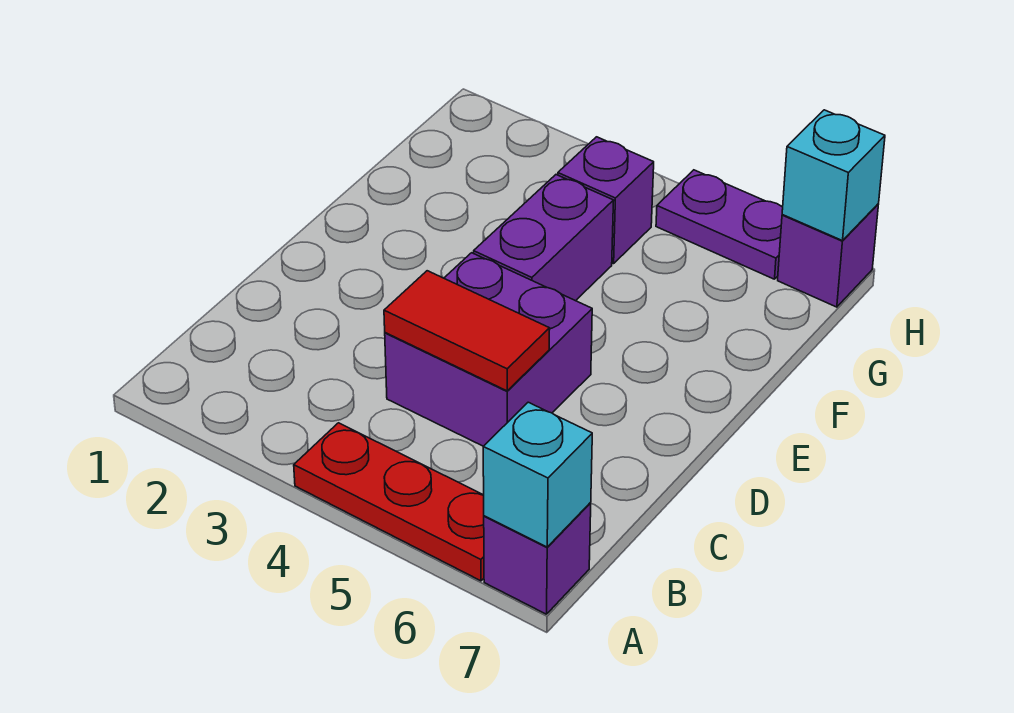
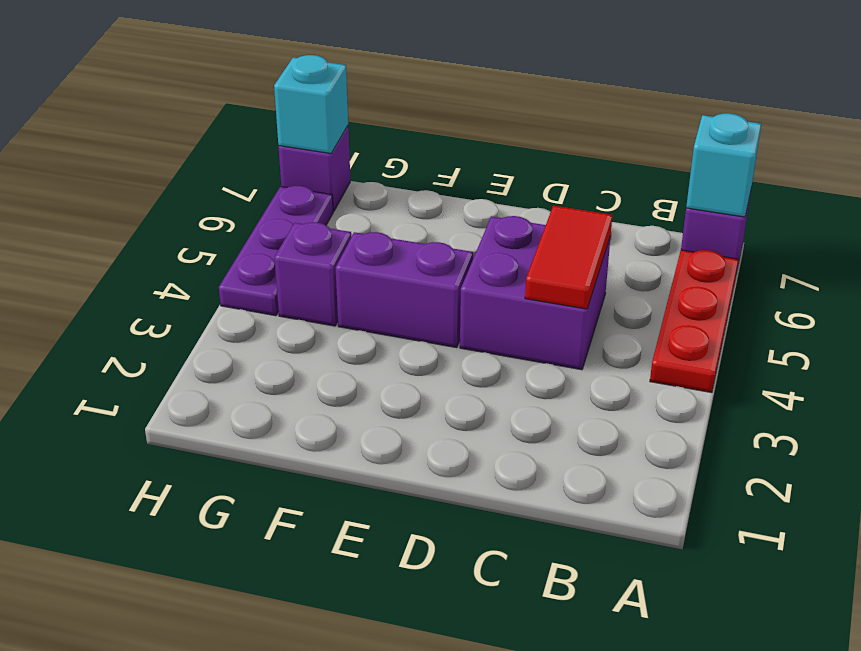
purple 1x2 plate [656,170,783,279] -> purple 1x3 plate [219,186,333,316]

